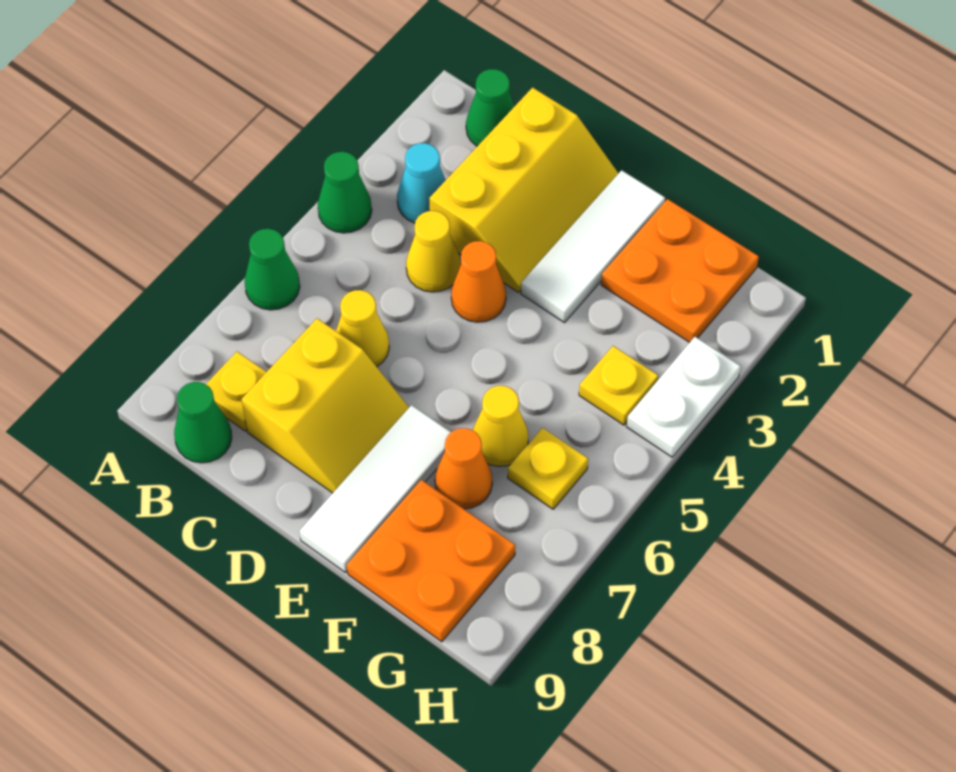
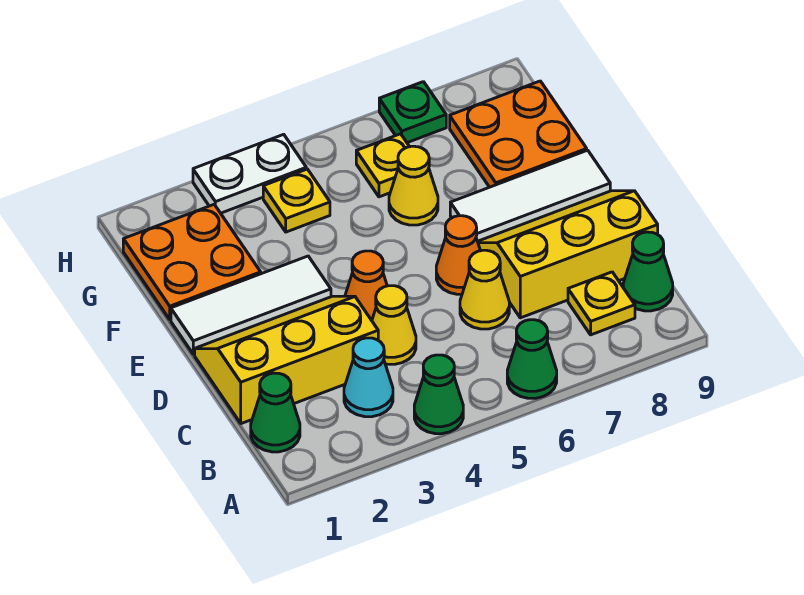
yellow 2x2 slope [242,319,409,493] -> yellow 2x3 slope [478,191,658,318]
orange 1x1 cone [435,428,492,509] -> orange 1x1 cone moved to [436,216,480,294]
none -> green 1x1 plate [379,82,446,143]

